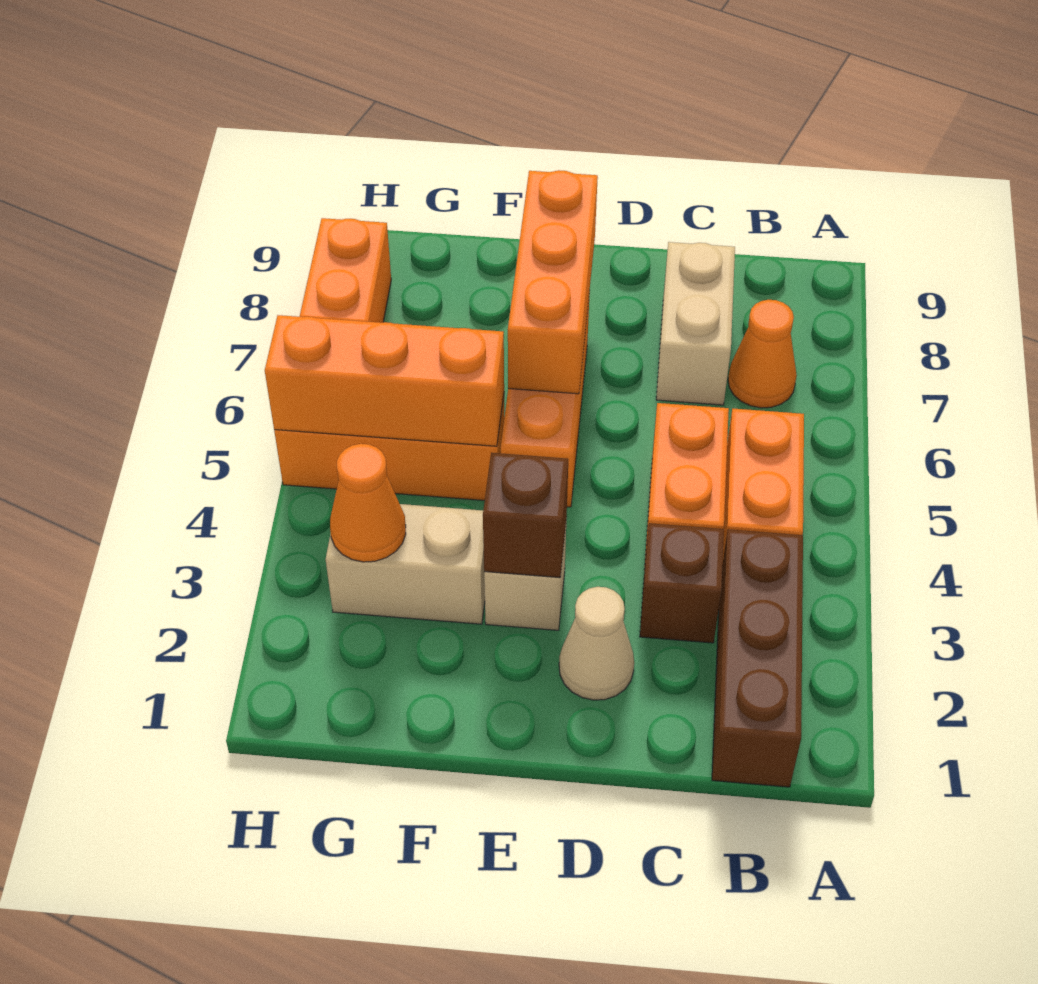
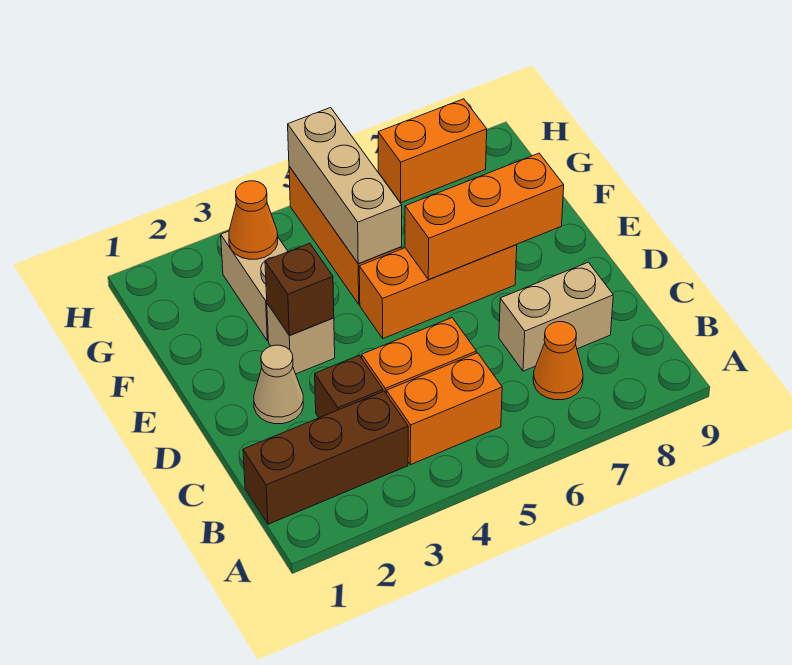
orange 1x3 brick [265,315,504,446] -> tan 1x3 brick [288,108,402,264]

